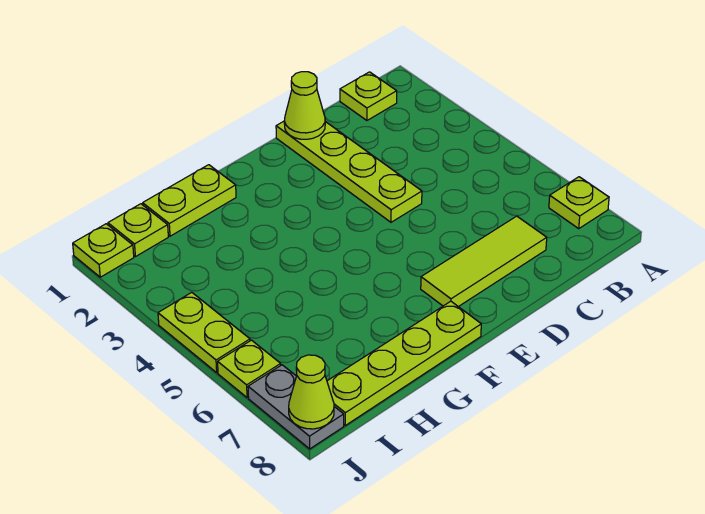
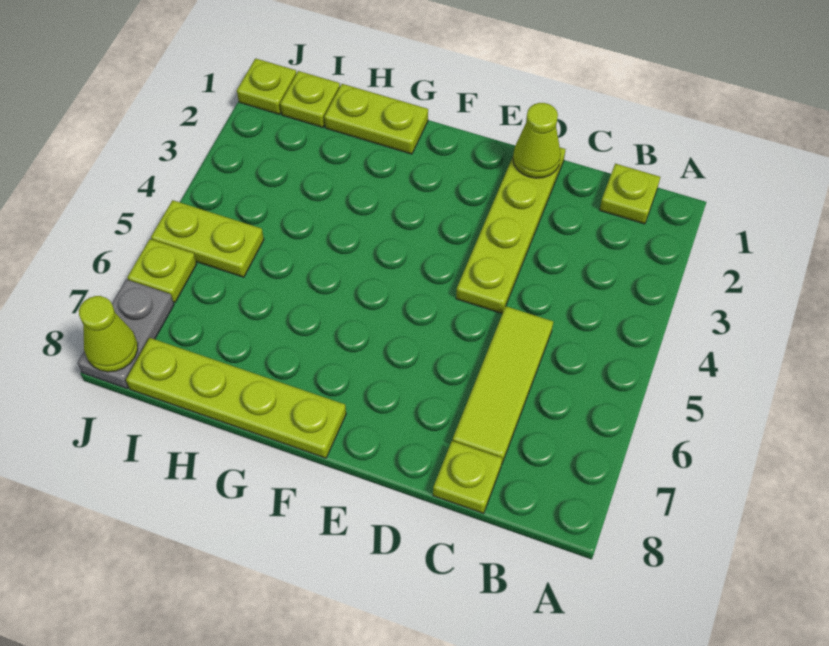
lime 1x1 plate [549,177,609,228] -> lime 1x1 plate moved to [433,441,502,514]
lime 1x3 tile [421,216,547,307] -> lime 1x3 tile turned to [453,306,553,463]
lime 1x2 plate [158,292,250,372] -> lime 1x2 plate turned to [151,200,264,277]

